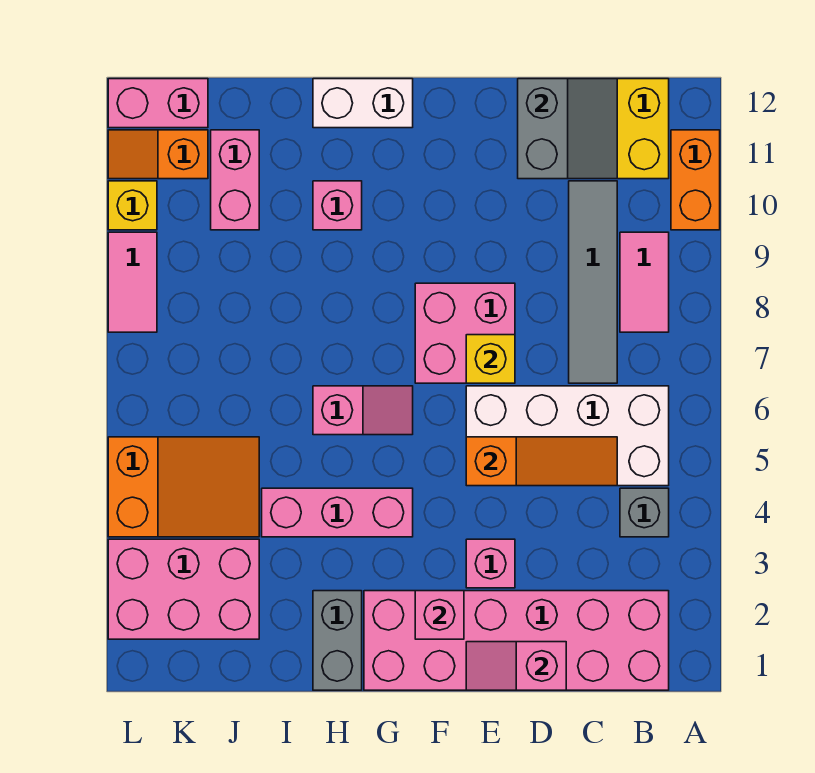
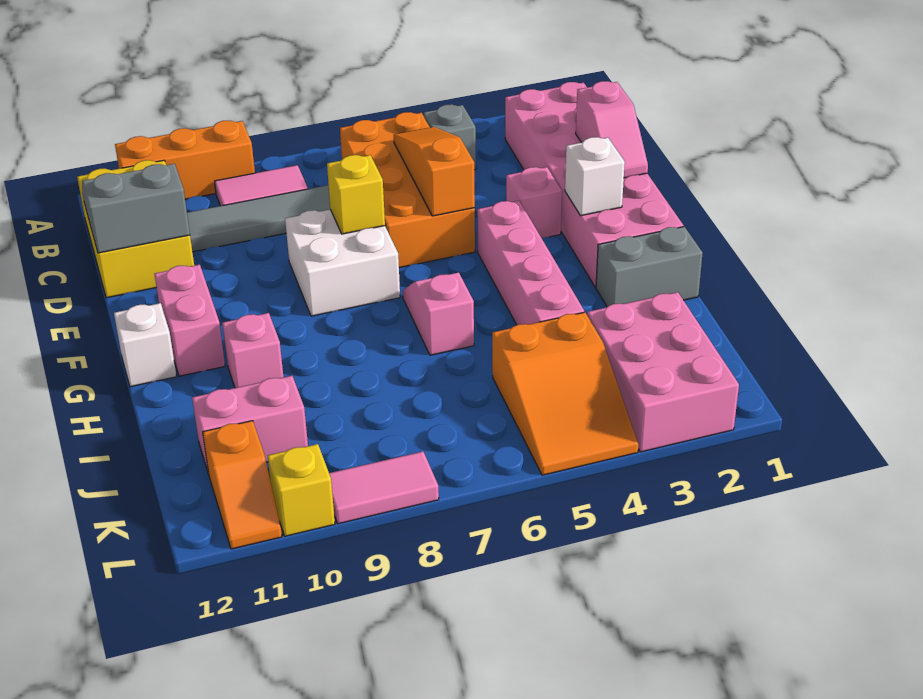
orange 1x2 brick [671,130,720,230] -> orange 1x3 brick [115,121,255,199]
white 2x4 brick [466,386,669,486] -> orange 2x4 brick [340,112,475,268]
pink 2x2 brick [415,283,515,383] -> white 2x2 brick [285,210,400,316]
pink 1x1 brick [415,591,464,639] -> white 1x1 brick [565,137,625,216]
pink 1x3 brick [262,488,413,537] -> pink 1x4 brick [477,201,584,325]
white 1x2 brick [313,79,413,128] -> white 1x1 brick [114,303,177,387]
orange 2x3 slope [108,437,259,537] -> orange 2x3 slope turned to [492,312,639,475]
pink 1x2 brick [108,79,208,128] -> pink 1x2 brick moved to [155,265,225,376]

